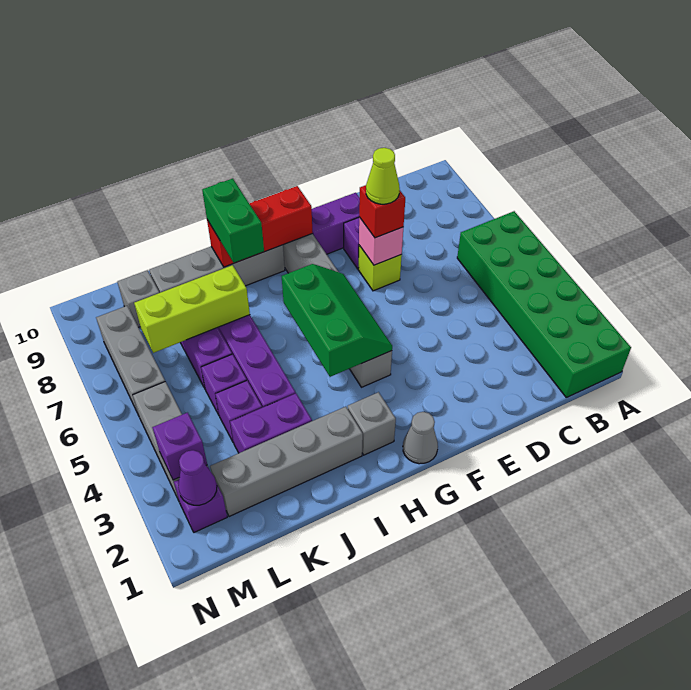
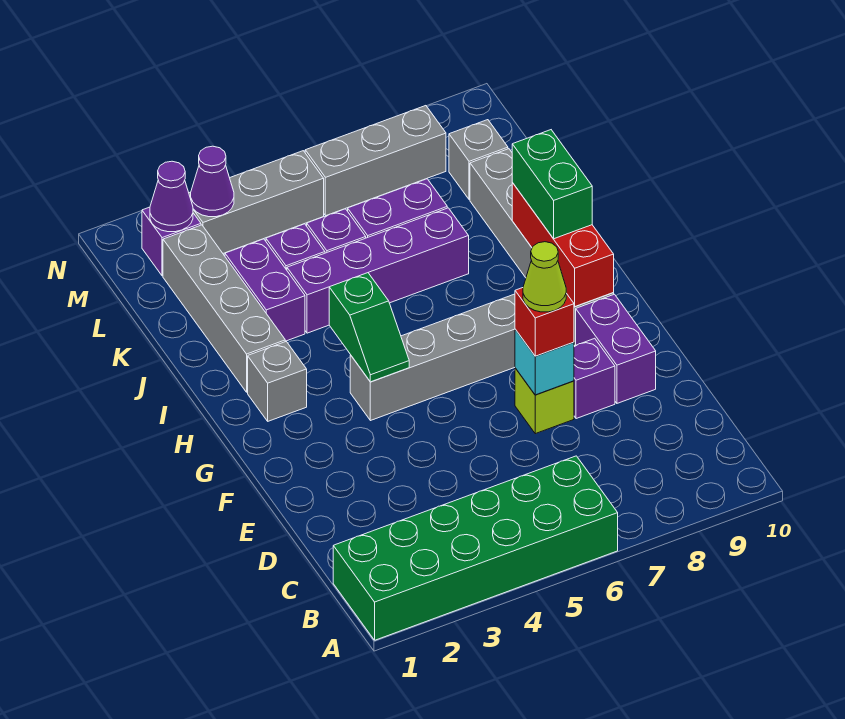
pink 1x1 brick [359,217,403,265] -> cyan 1x1 brick [515,329,574,395]
grey 1x1 cone [403,412,438,464] -> none
green 2x3 slope [282,264,392,377] -> green 1x2 slope [329,273,409,382]
green 1x2 brick [202,179,264,263] -> green 1x2 brick turned to [512,130,592,239]
lime 1x3 brick [134,265,250,353] -> none
purple 1x1 brick [152,413,207,480] -> purple 1x1 cone [191,146,234,217]

